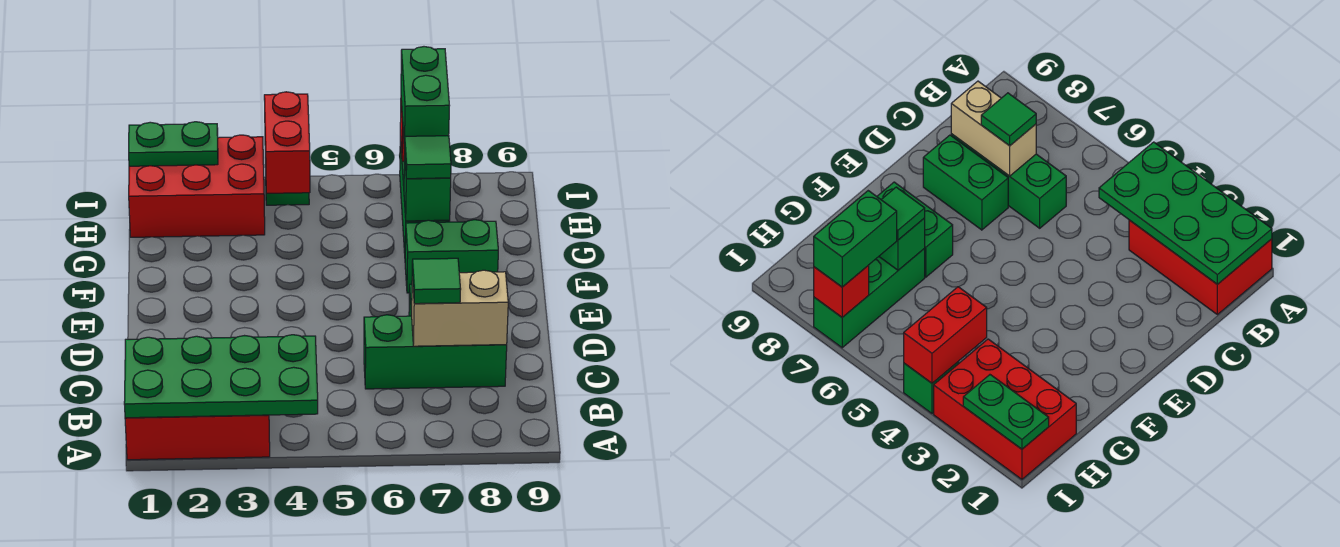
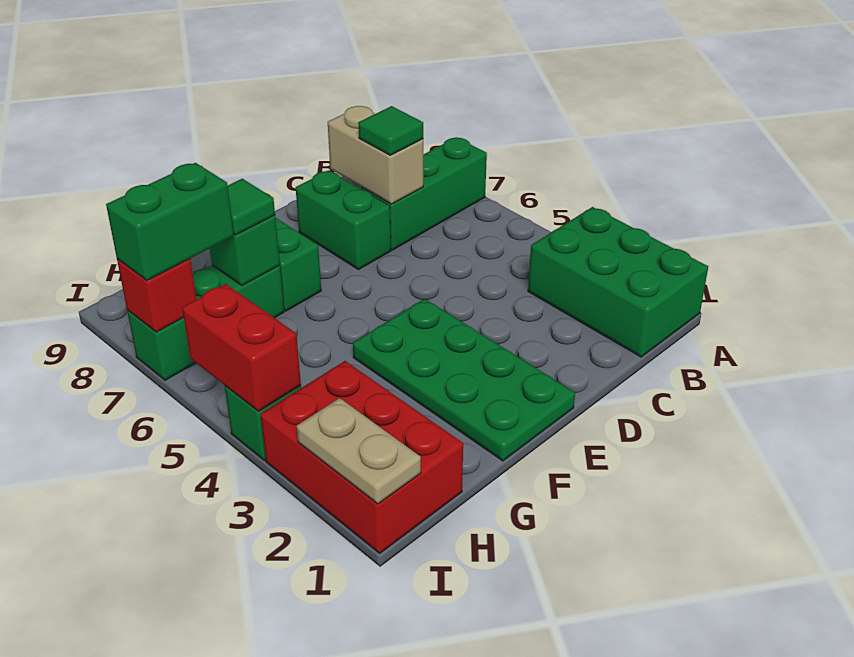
red 2x3 brick [125,415,270,460] -> green 2x3 brick [528,207,708,357]
green 2x4 plate [124,335,318,418] -> green 2x4 plate moved to [353,299,575,461]
green 1x3 brick [364,315,507,389] -> green 1x3 brick turned to [361,137,487,250]
red 1x2 brick [264,92,310,193] -> red 1x2 brick turned to [182,284,301,411]
green 1x2 plate [129,122,218,166] -> tan 1x2 plate [297,398,421,504]

